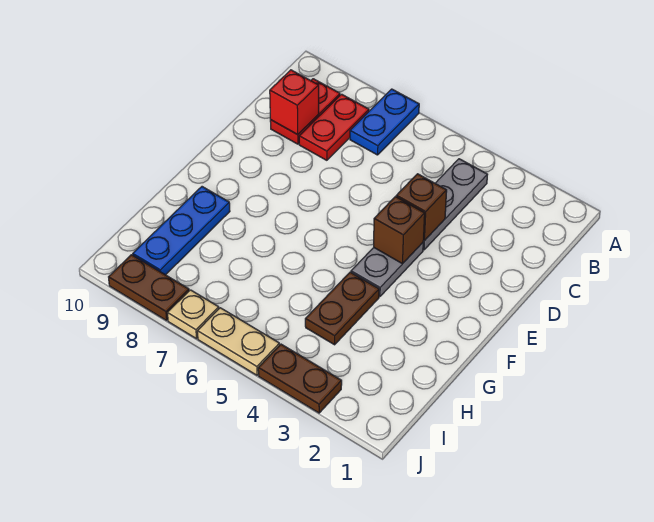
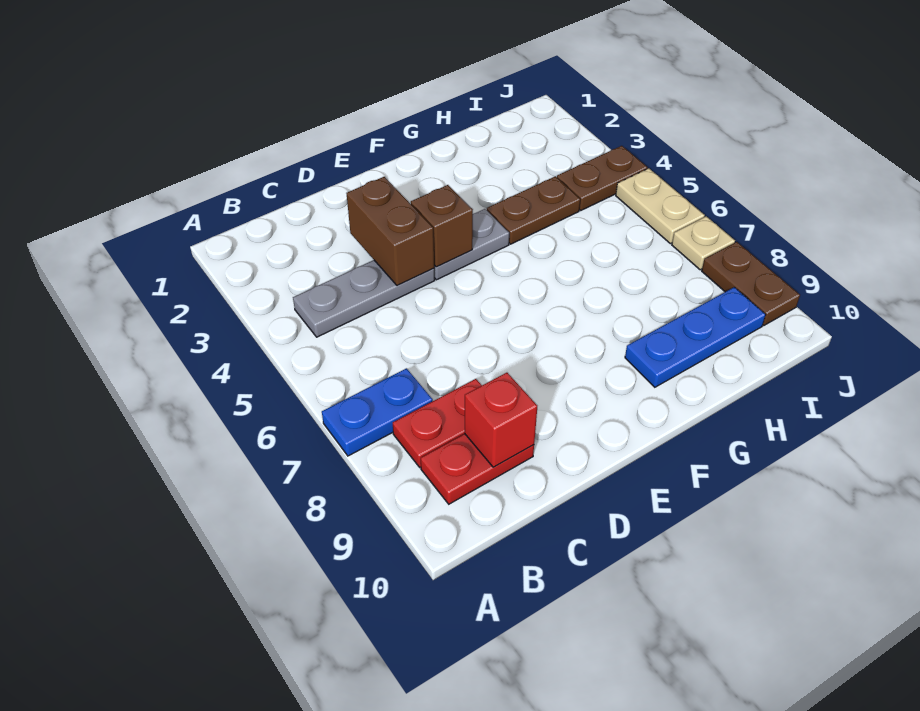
brown 1x1 brick [396,174,447,240] -> brown 1x2 brick [346,177,434,286]
brown 1x2 plate [258,344,342,413] -> brown 1x2 plate turned to [557,146,648,210]

